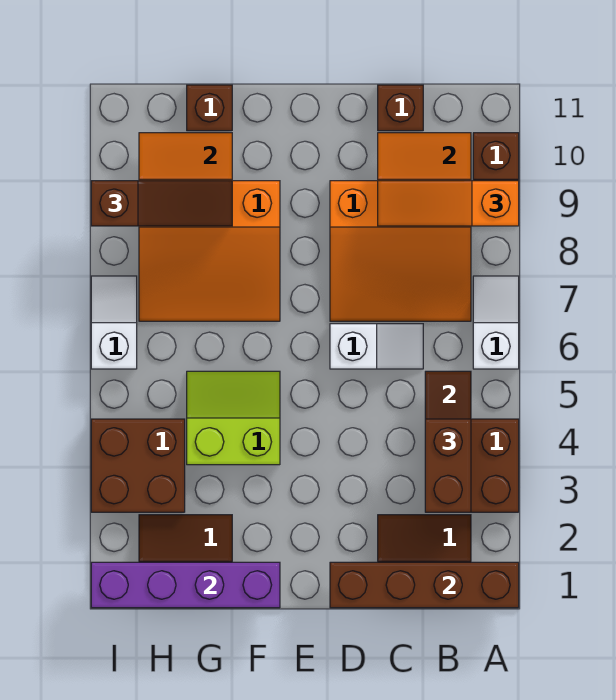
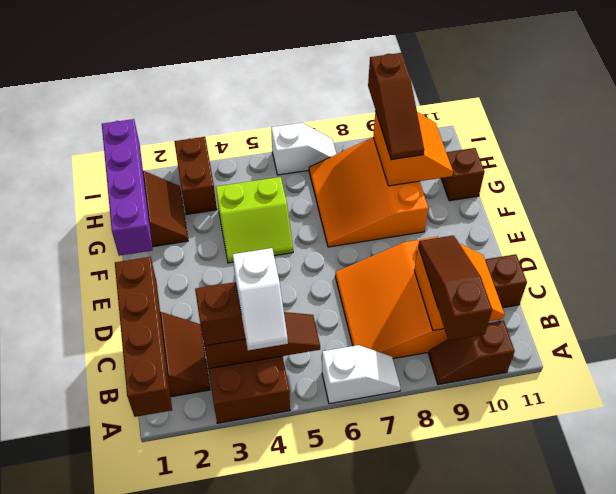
orange 1x3 slope [378,181,519,226] -> brown 1x3 slope [418,235,492,341]
white 1x2 slope [330,324,423,369] -> white 1x2 slope moved to [233,248,288,350]
lime 2x2 slope [187,371,280,465] -> lime 2x2 slope turned to [216,177,293,263]
brown 2x2 brick [91,419,185,512] -> brown 1x2 brick [174,137,217,215]

